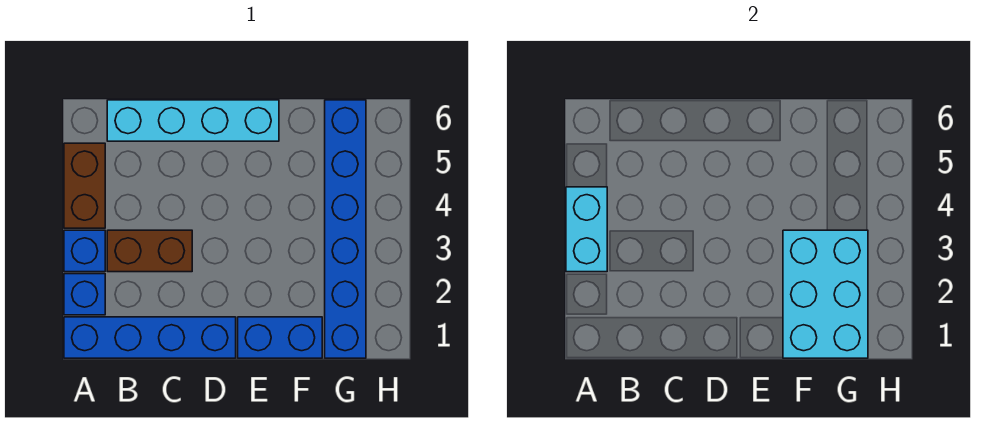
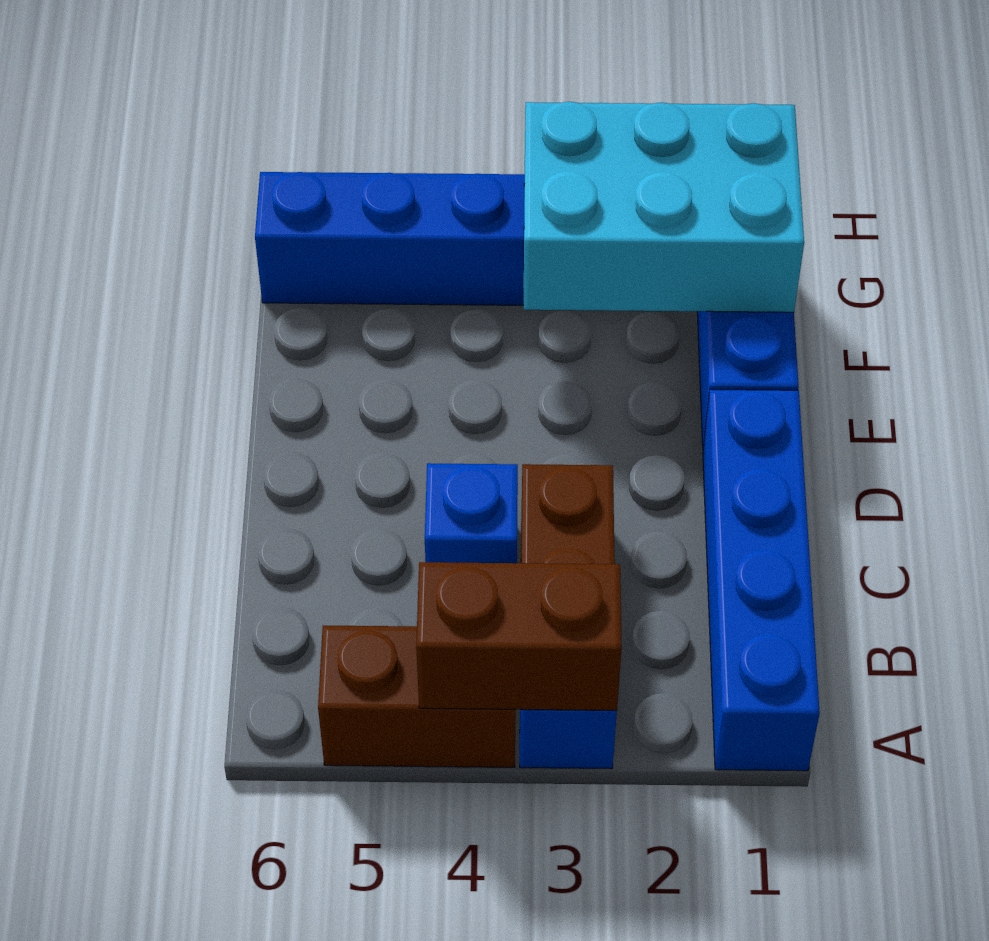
blue 1x1 brick [64,274,105,315] -> blue 1x1 brick moved to [425,463,518,563]
cyan 1x2 brick [566,187,607,272] -> brown 1x2 brick [416,562,622,710]
cyan 1x4 brick [107,100,279,141] -> none

